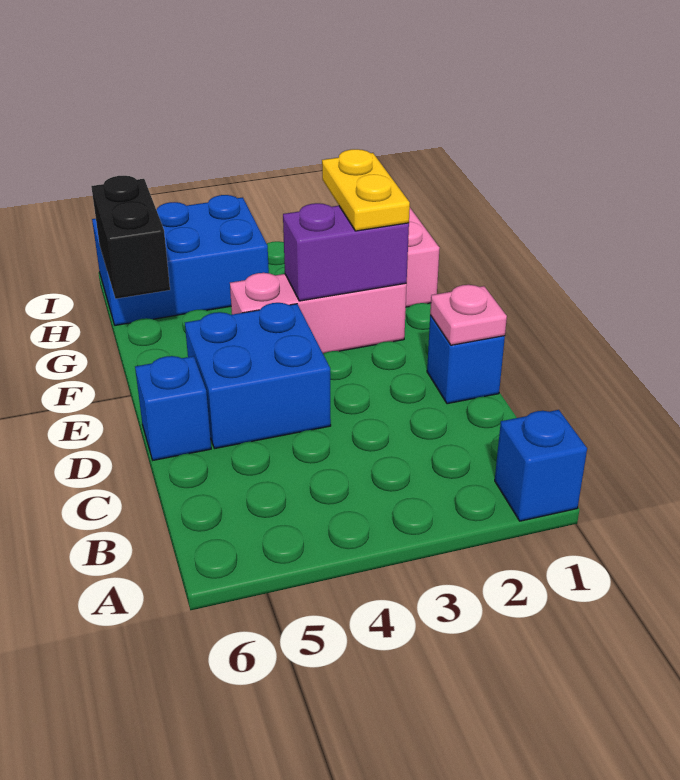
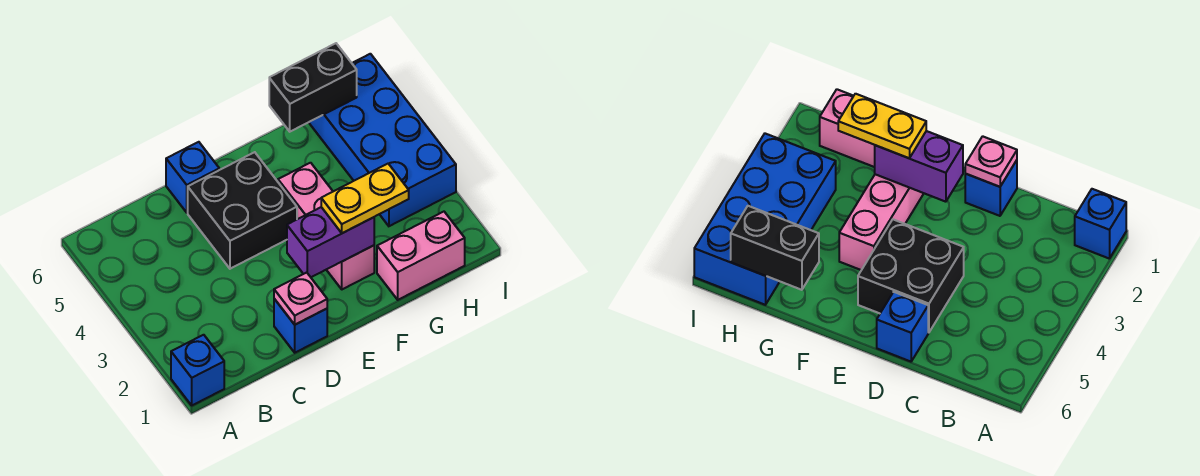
blue 2x2 brick [185,303,331,449] -> black 2x2 brick [188,152,297,269]
purple 1x2 brick [283,203,409,301] -> purple 1x2 brick turned to [287,207,374,277]
blue 2x3 brick [92,195,269,325] -> blue 2x4 brick [309,54,456,226]

